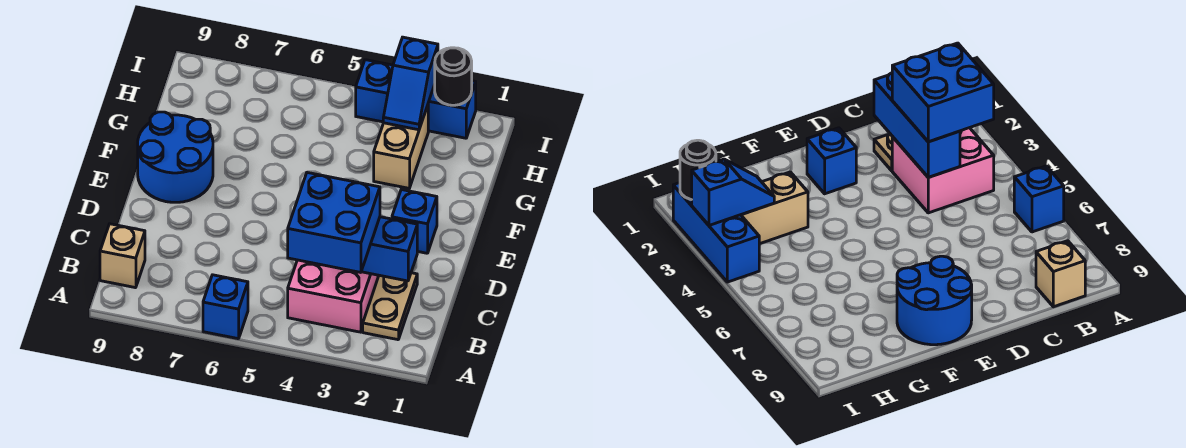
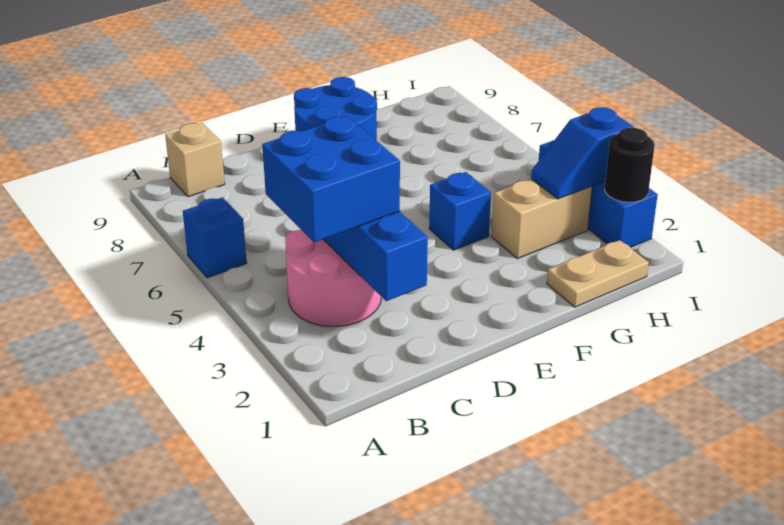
tan 1x2 plate [363,273,417,340] -> tan 1x2 plate moved to [547,240,649,307]
pink 2x2 brick [288,260,379,332] -> pink 2x2 round brick [285,230,381,327]
blue 1x1 brick [392,190,437,253] -> blue 1x1 brick moved to [429,172,491,250]

